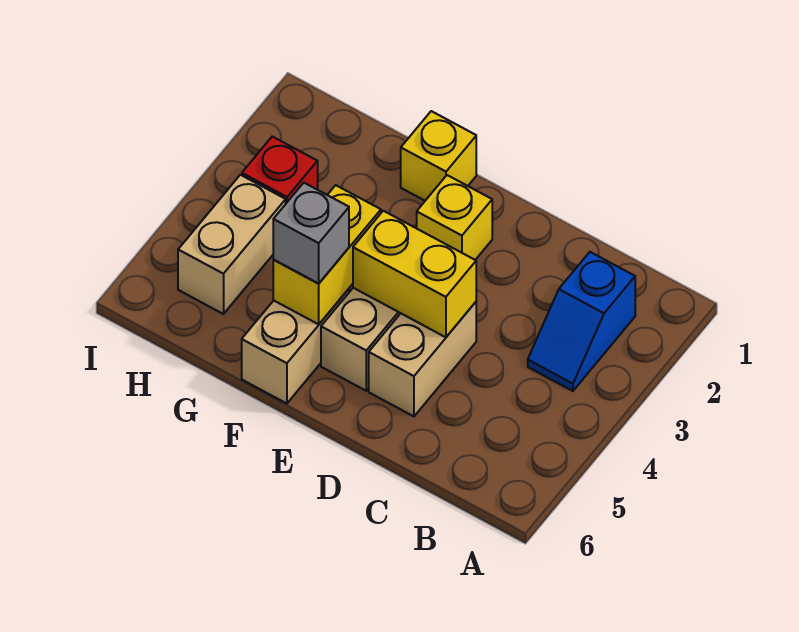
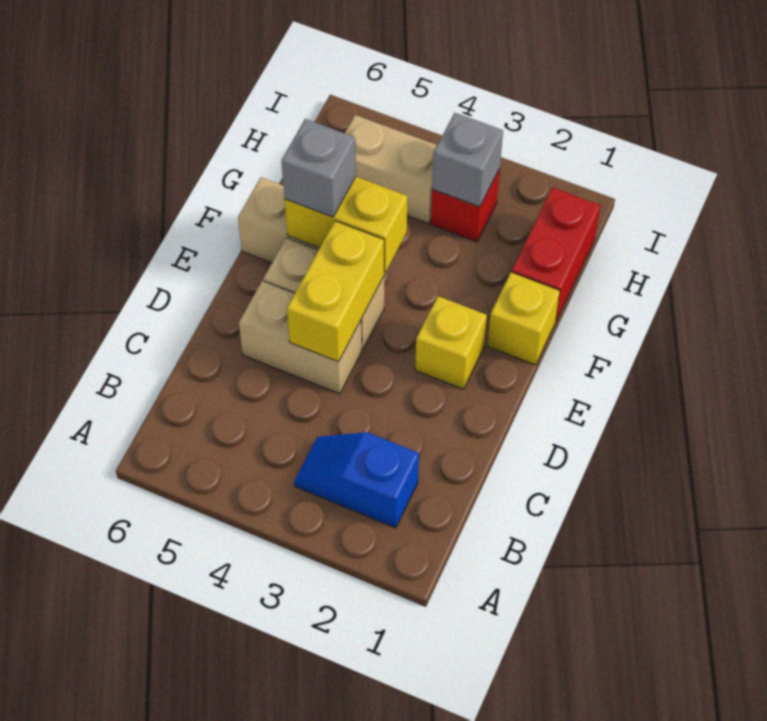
none -> red 1x2 brick [512,188,600,321]
none -> grey 1x1 brick [432,113,503,207]

